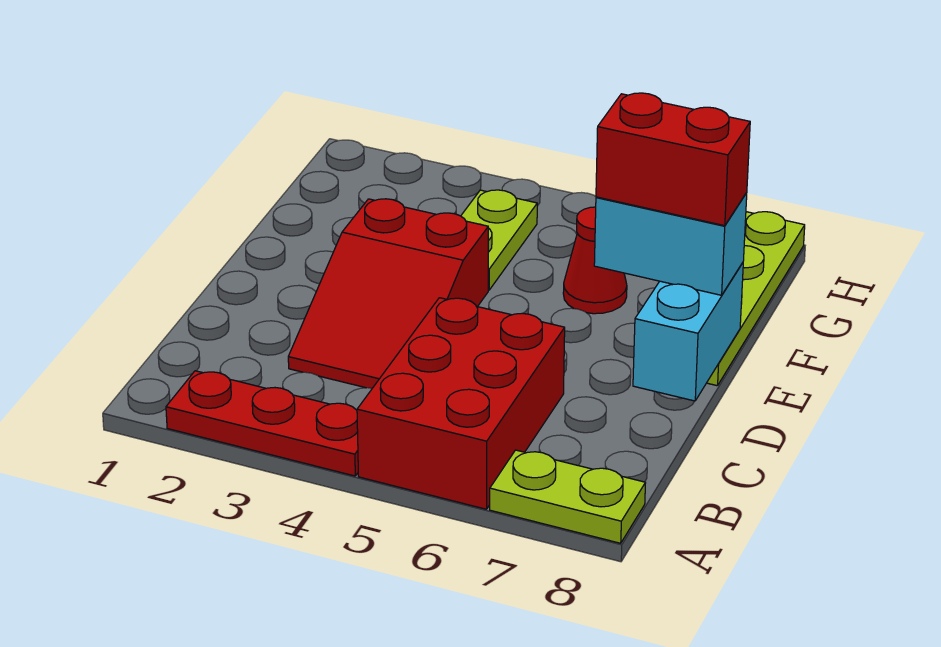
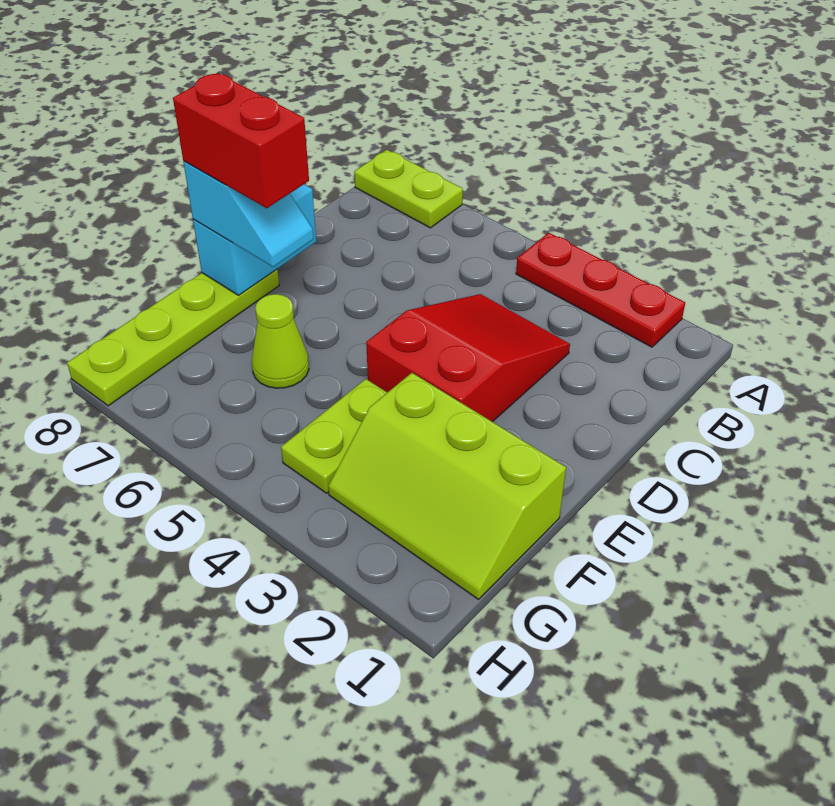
red 2x3 brick [357,298,565,509] -> none
cyan 1x2 brick [594,193,747,295] -> cyan 1x2 slope [183,161,314,267]
none -> lime 2x3 slope [328,373,566,599]
red 1x1 cone [563,207,627,314] -> lime 1x1 cone [252,294,309,388]

